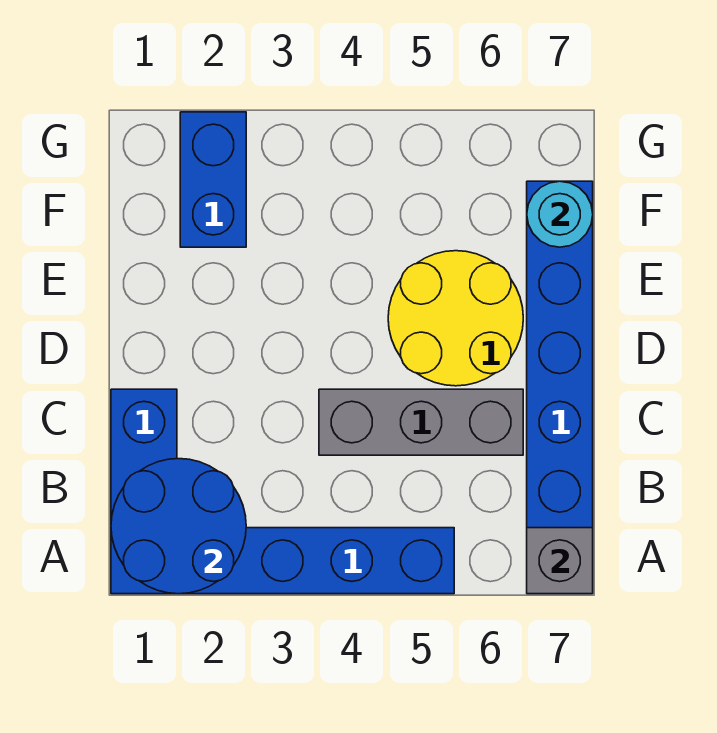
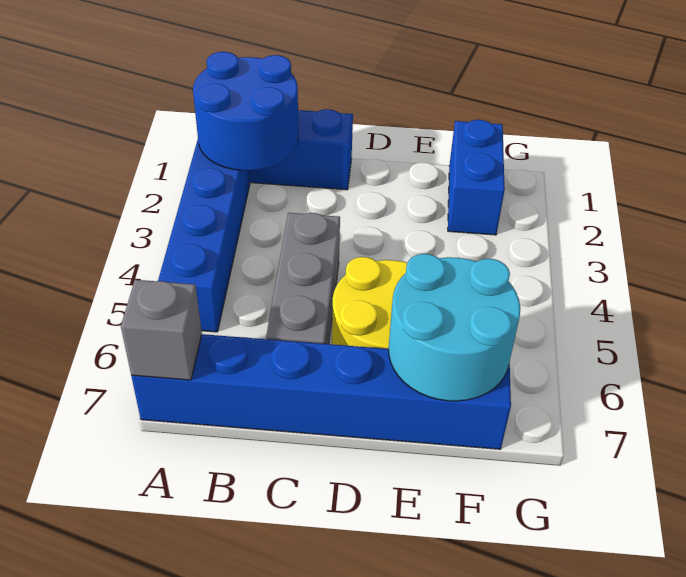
blue 1x2 brick [180,112,246,247] -> blue 1x2 brick turned to [448,120,505,235]
cyan 1x1 round brick [527,181,593,247] -> cyan 2x2 round brick [389,254,520,401]

